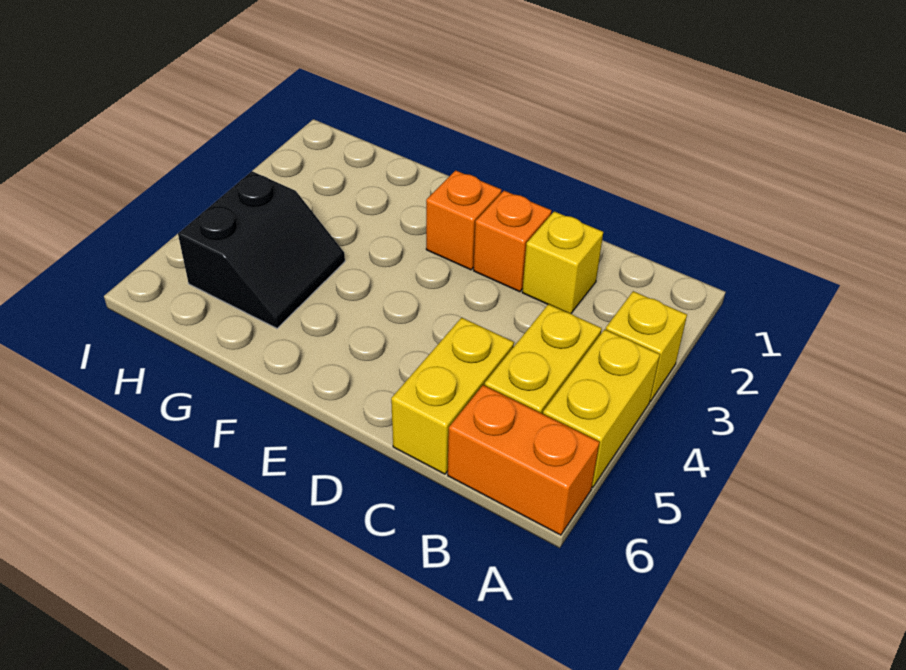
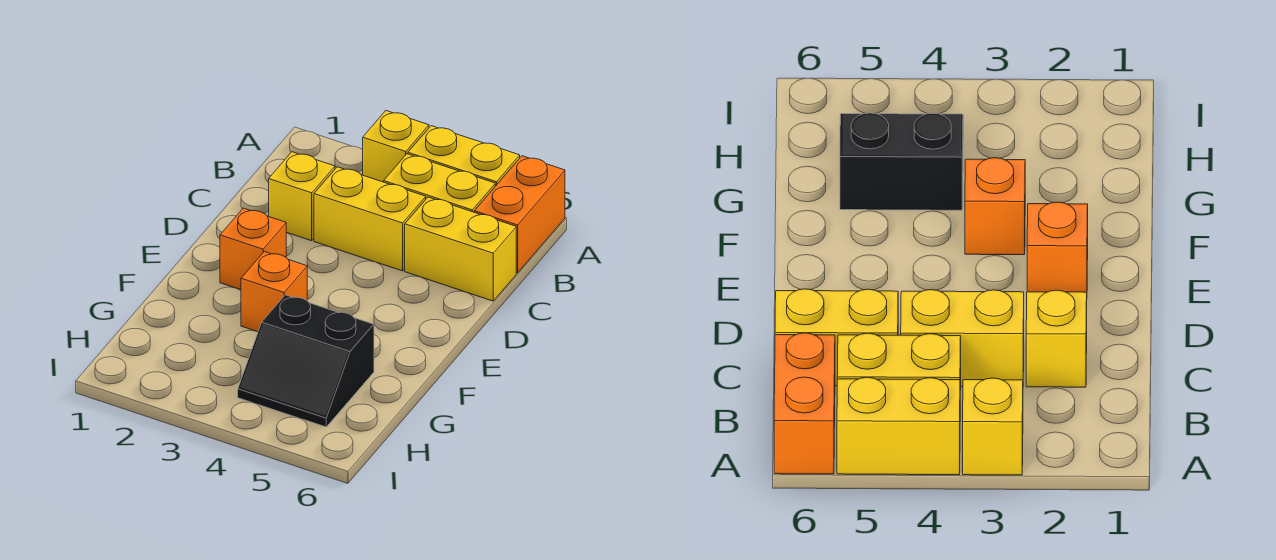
none -> yellow 1x2 brick [314,167,426,271]
orange 1x1 brick [474,191,552,292] -> orange 1x1 brick moved to [241,252,307,332]
black 2x2 slope [178,171,345,328] -> black 2x2 slope turned to [238,295,374,427]

